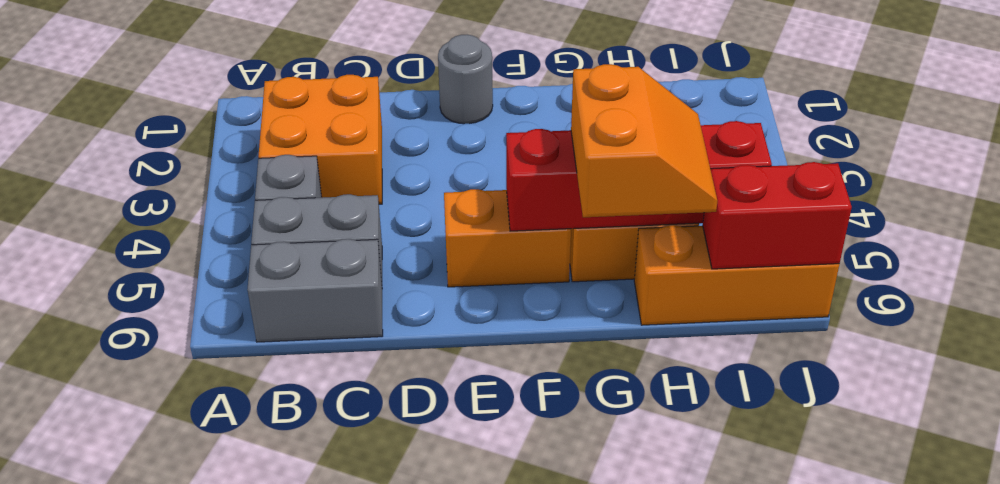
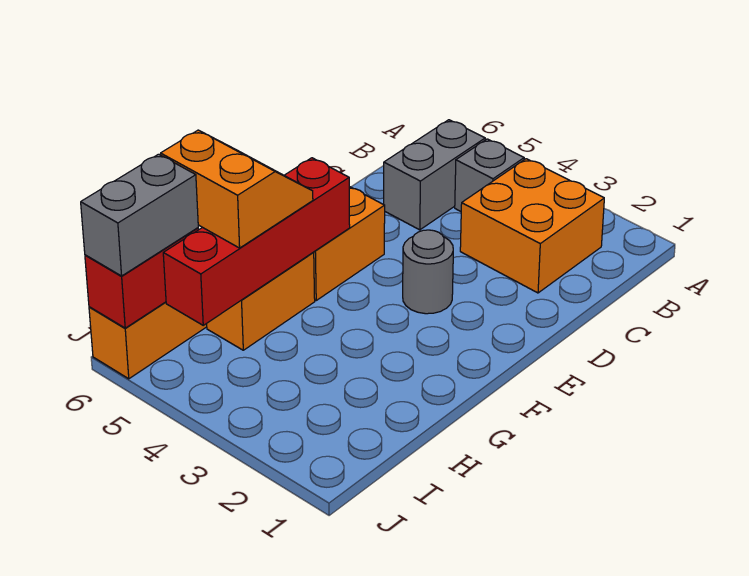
grey 1x2 brick [247,239,383,342] -> grey 1x2 brick moved to [81,154,198,276]
grey 1x1 round brick [438,35,493,124] -> grey 1x1 round brick moved to [403,230,453,314]
orange 2x2 slope [571,64,717,217] -> orange 2x2 slope turned to [161,130,313,248]

